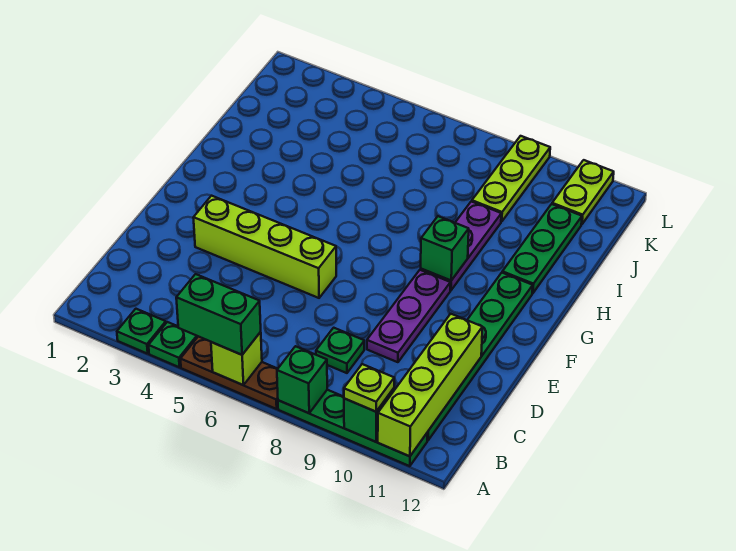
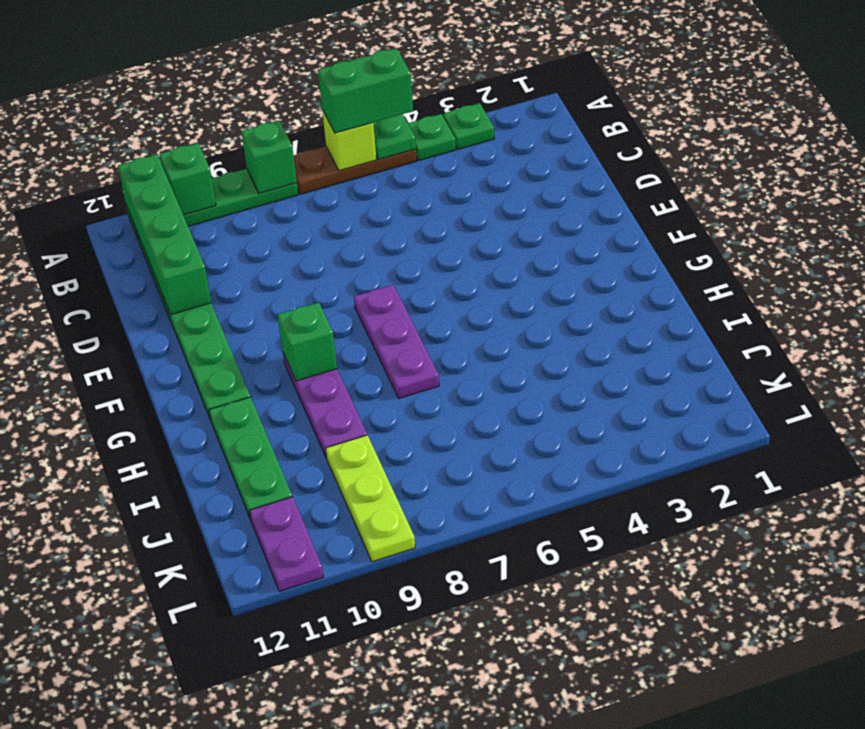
lime 1x1 plate [344,364,394,412] -> none
lime 1x4 brick [378,314,483,456] -> green 1x4 brick [118,155,211,314]
green 1x1 plate [316,328,364,373] -> green 1x1 plate moved to [373,114,416,159]
purple 1x3 plate [367,270,450,362] -> purple 1x3 plate moved to [354,285,439,398]
lime 1x4 brick [193,196,336,298] -> none
lime 1x2 plate [552,160,614,224] -> purple 1x2 plate [249,497,323,591]

